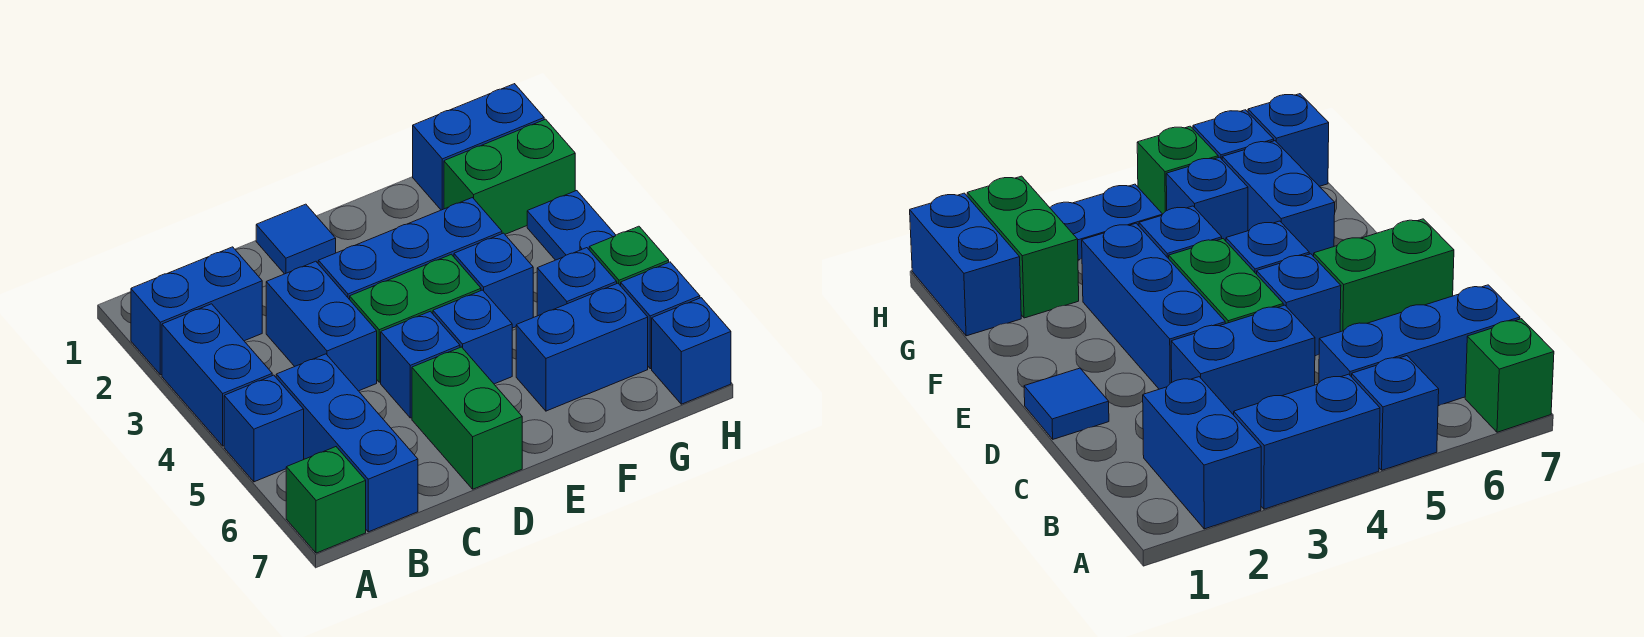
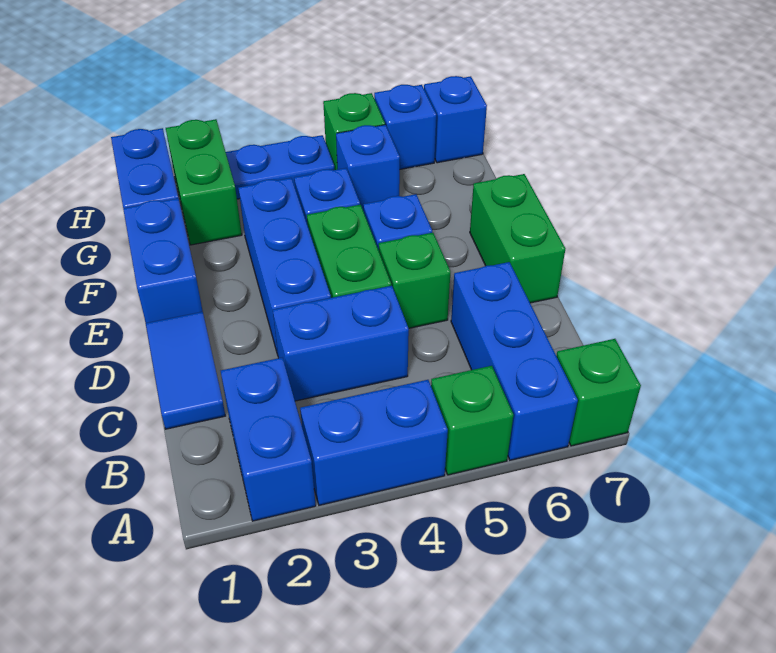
blue 1x1 brick [224,375,304,482] -> green 1x1 brick [431,366,513,475]
blue 1x3 brick [276,354,418,532] -> blue 1x3 brick turned to [451,262,578,460]
blue 1x1 tile [256,204,336,274] -> blue 1x2 tile [146,312,225,429]
blue 1x1 brick [381,311,460,418] -> green 1x1 brick [379,233,450,328]
green 1x2 brick [412,347,522,489] -> green 1x2 brick turned to [470,174,565,303]
blue 1x2 brick [516,283,648,411] -> blue 1x2 brick moved to [123,198,203,323]

